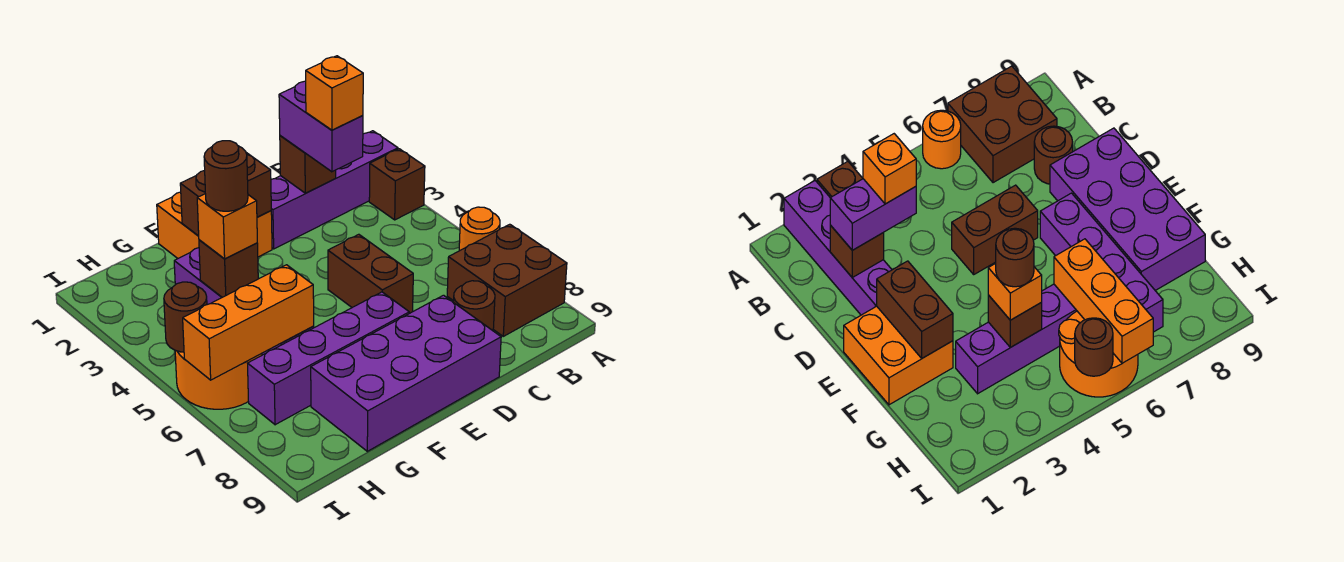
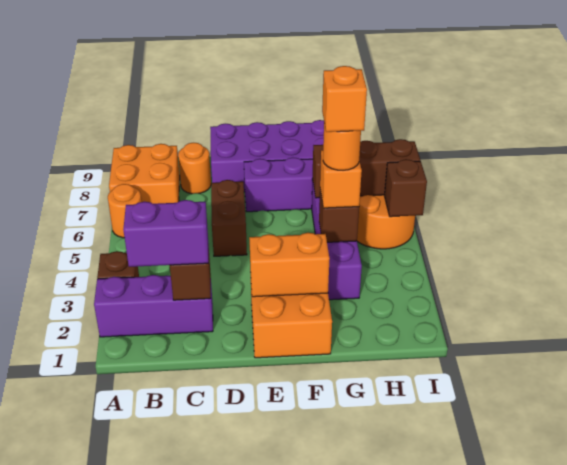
purple 1x4 brick [271,131,398,249] -> purple 1x3 brick [94,275,213,337]
brown 2x2 brick [447,224,567,336] -> orange 2x2 brick [109,144,180,204]
purple 1x2 brick [279,81,363,172] -> purple 1x2 brick turned to [123,200,208,267]
orange 1x1 brick [306,56,363,130] -> orange 1x1 brick moved to [322,66,367,132]
brown 1x1 round brick [454,281,495,331] -> orange 1x1 round brick [178,143,211,194]
brown 1x2 brick [180,153,271,236] -> orange 1x2 brick [249,233,330,297]
brown 1x1 round brick [204,141,248,211] -> orange 1x1 round brick [323,123,361,170]
orange 1x3 brick [183,265,314,380] -> brown 1x3 brick [313,139,420,198]
brown 1x1 round brick [164,282,207,352] -> brown 1x1 brick [384,159,427,217]

